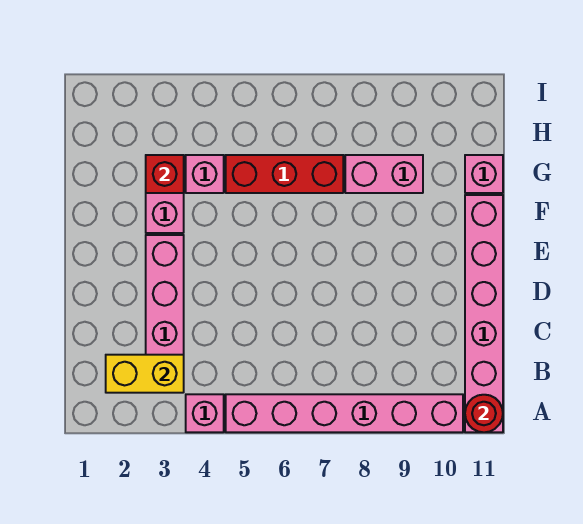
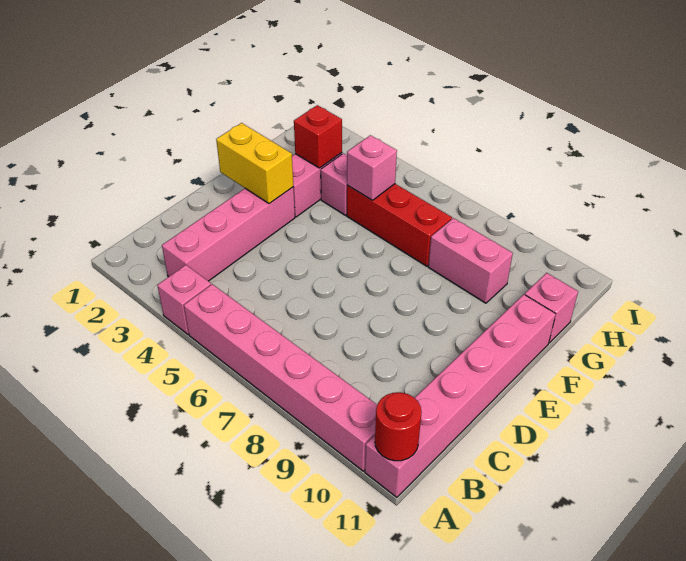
yellow 1x2 brick [106,355,184,393] -> yellow 1x2 brick moved to [216,123,293,204]
none -> pink 1x1 brick [347,135,397,200]

